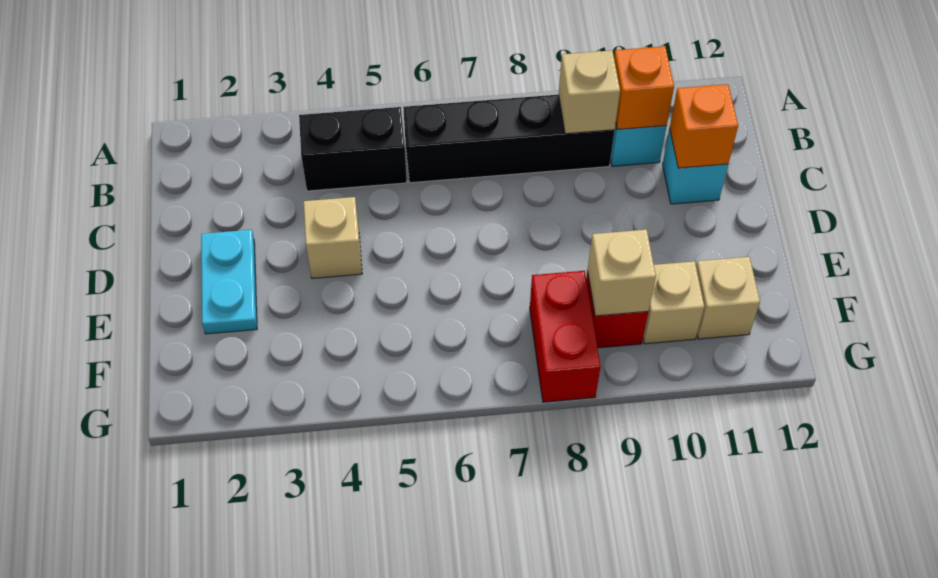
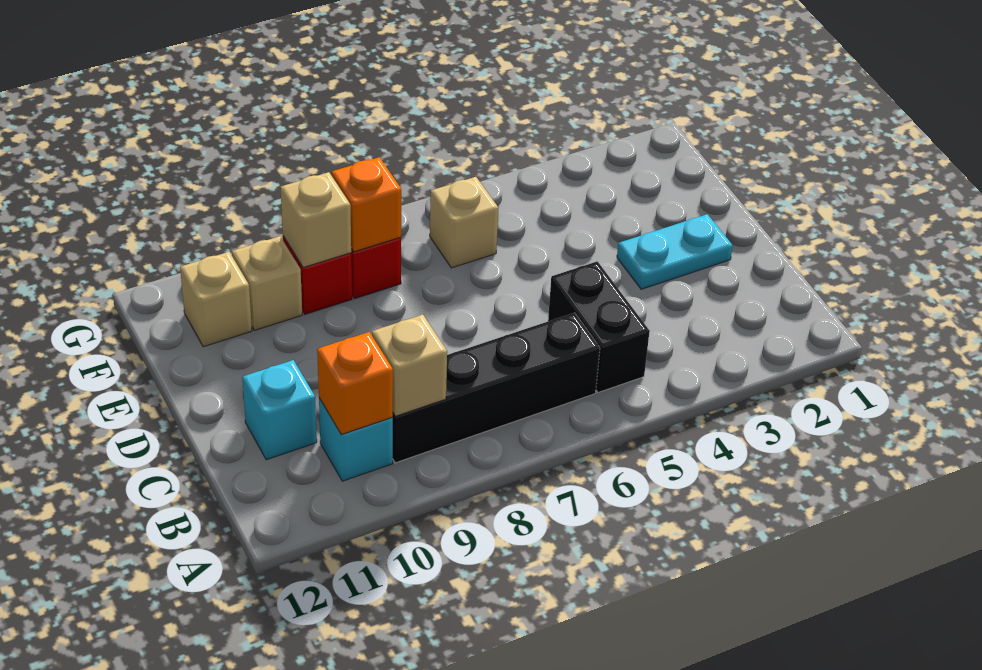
black 1x2 brick [299,107,407,191] -> black 1x2 brick turned to [548,261,650,393]
orange 1x1 brick [670,84,738,168] -> orange 1x1 brick moved to [332,157,401,252]
cyan 1x2 plate [201,230,257,334] -> cyan 1x2 plate turned to [617,214,733,289]
tan 1x1 brick [304,197,362,278] -> tan 1x1 brick moved to [430,177,498,268]

